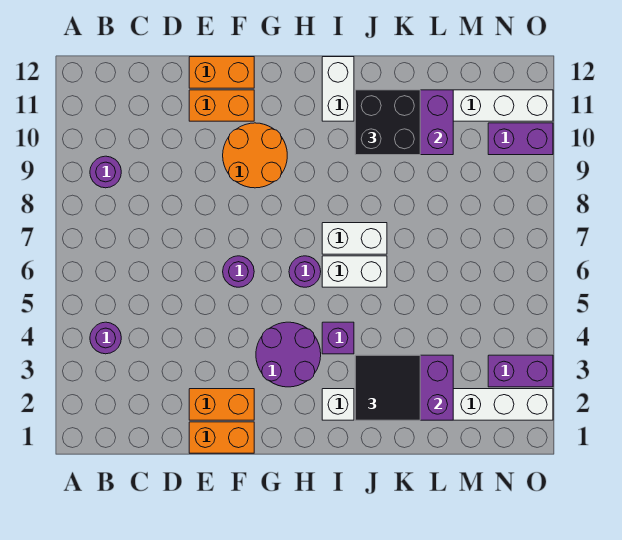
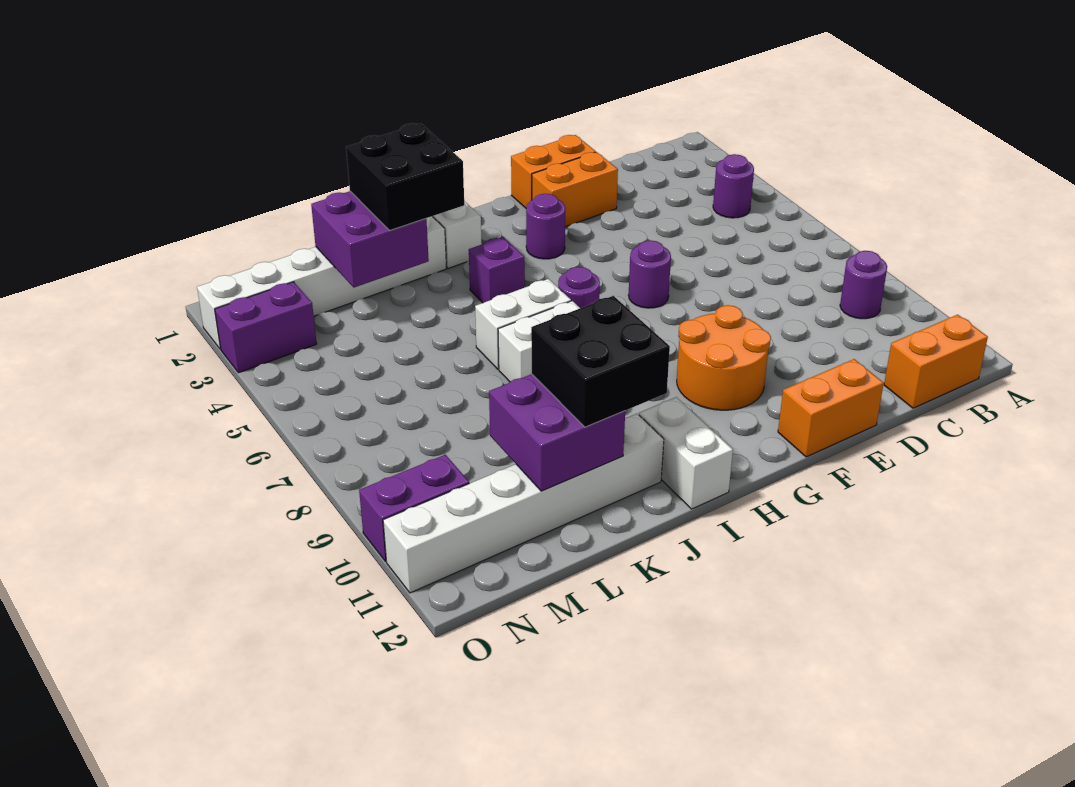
orange 1x2 brick [189,90,254,121] -> orange 1x2 brick moved to [884,315,988,408]
purple 2x2 round brick [256,322,321,387] -> purple 1x1 round brick [526,194,565,259]
black 2x2 tile [355,355,420,420] -> black 2x2 brick [346,123,464,230]

